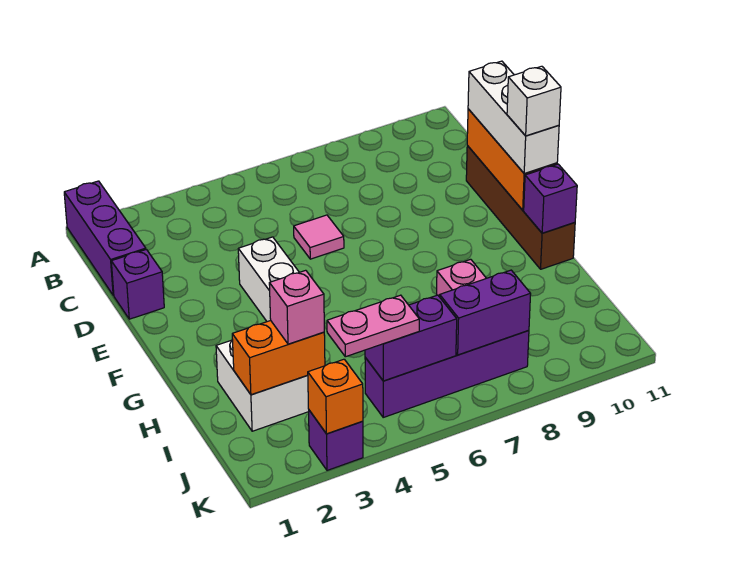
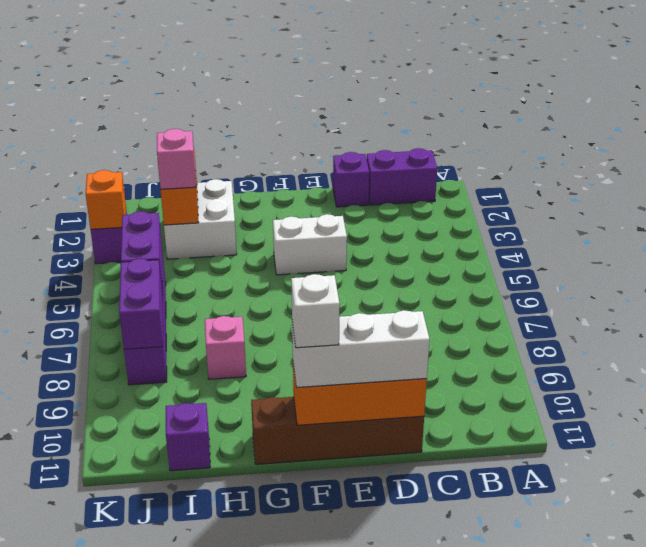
purple 1x3 brick [64,181,146,295] -> purple 1x2 brick [367,148,437,205]
pink 1x1 tile [294,215,344,259] -> none
purple 1x1 brick [524,164,577,233] -> purple 1x1 brick moved to [166,403,210,471]
pink 1x2 plate [327,295,419,357] -> none

